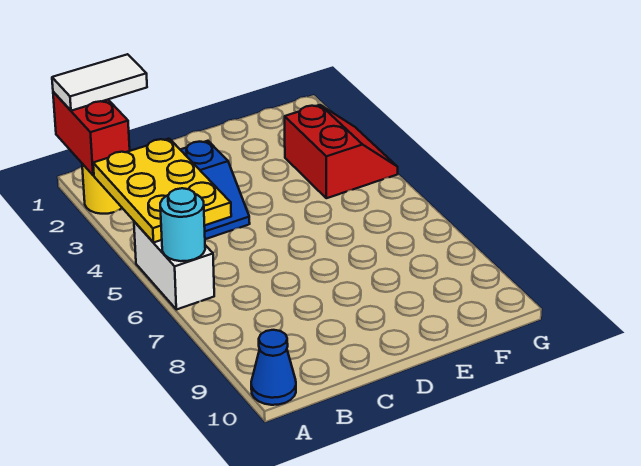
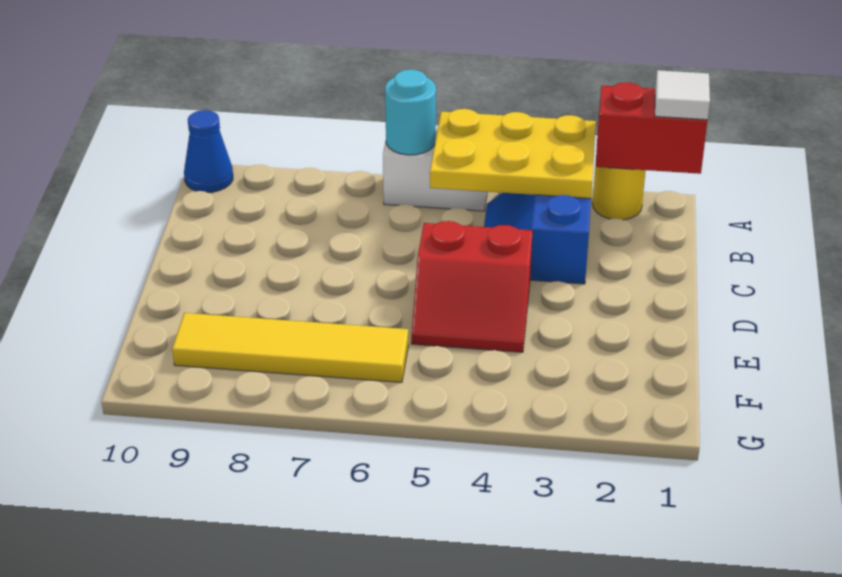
white 1x2 tile [52,54,147,111] -> white 1x1 tile [655,70,710,120]
red 2x2 slope [285,105,398,198] -> red 2x2 slope moved to [411,221,533,352]
none -> yellow 1x4 tile [172,313,408,382]

